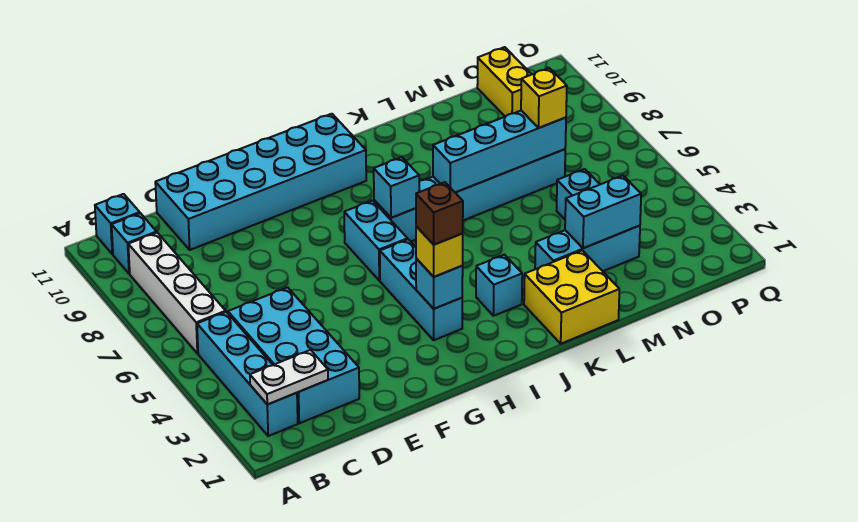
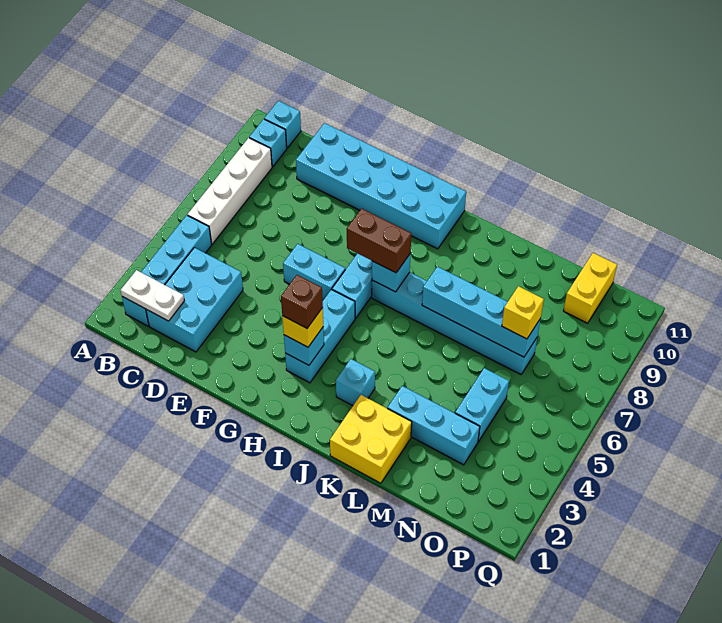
cyan 2x4 brick [228,287,359,423] -> cyan 2x3 brick [146,248,243,352]
none -> brown 1x2 brick [347,209,411,273]
cyan 1x2 brick [565,176,641,248] -> cyan 1x2 brick moved to [283,244,345,300]

